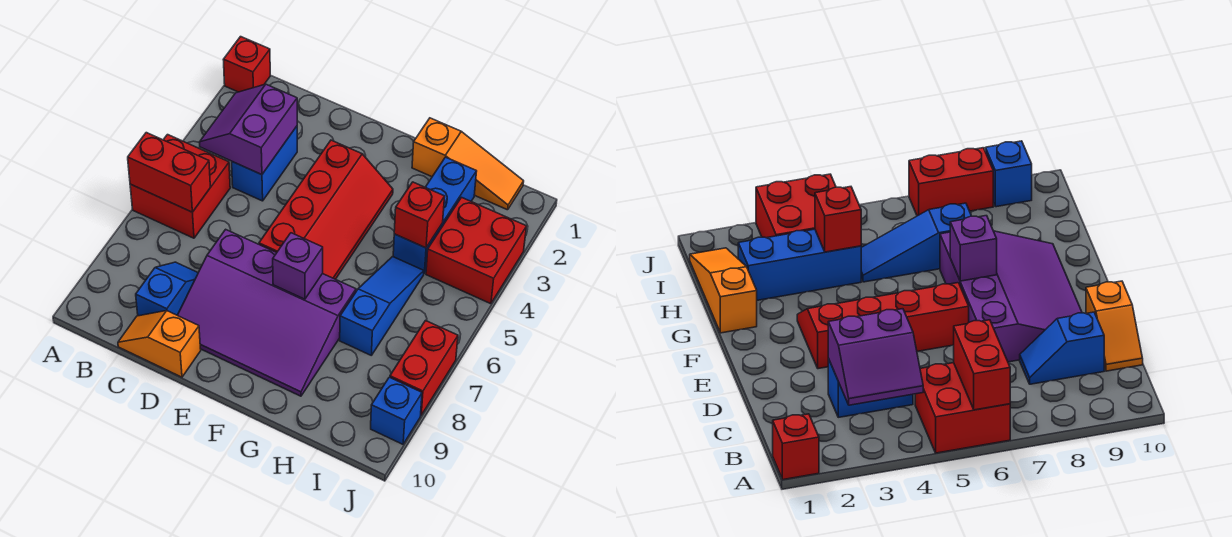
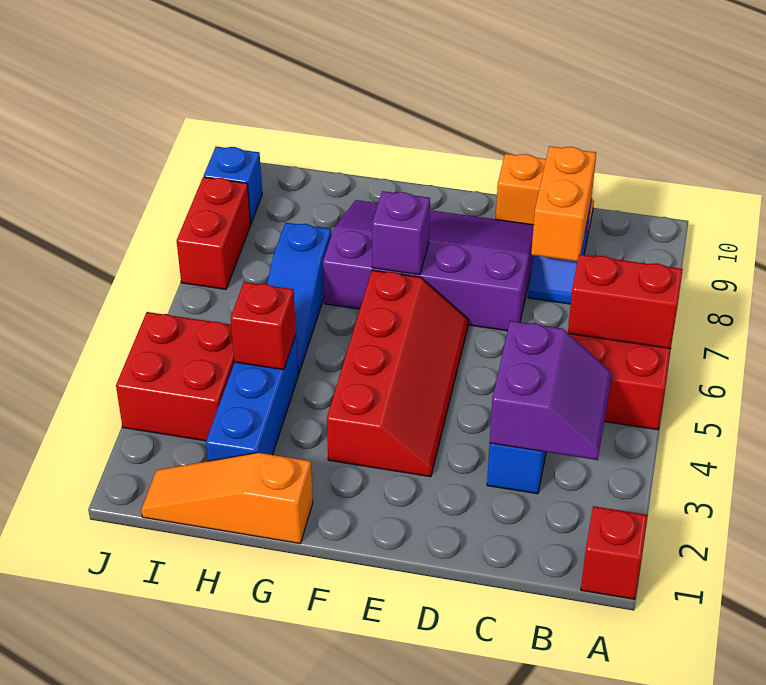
none -> orange 1x2 brick [531,146,596,262]
red 2x4 slope [259,140,393,279] -> red 2x4 slope turned to [327,270,468,477]

